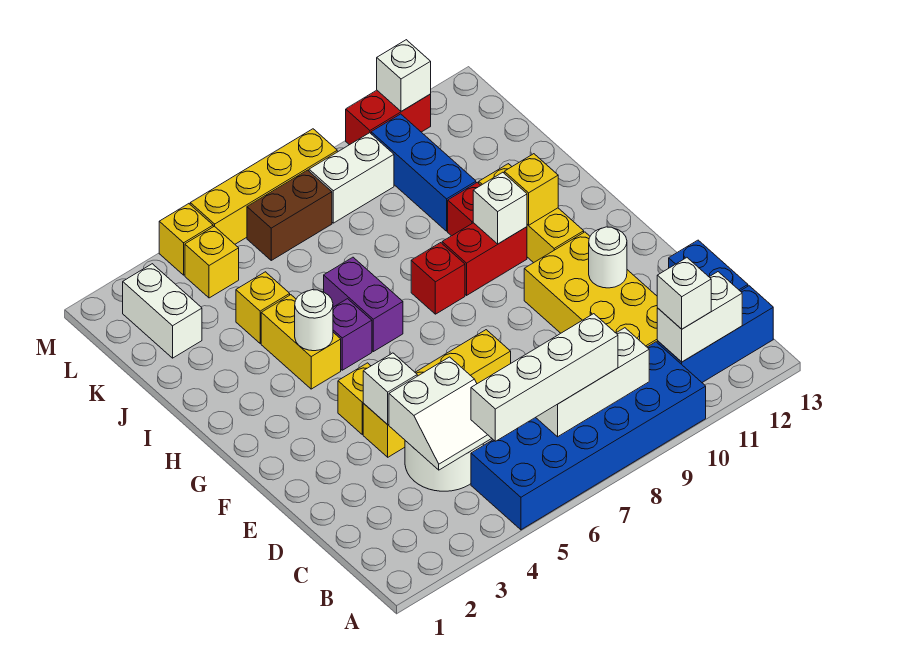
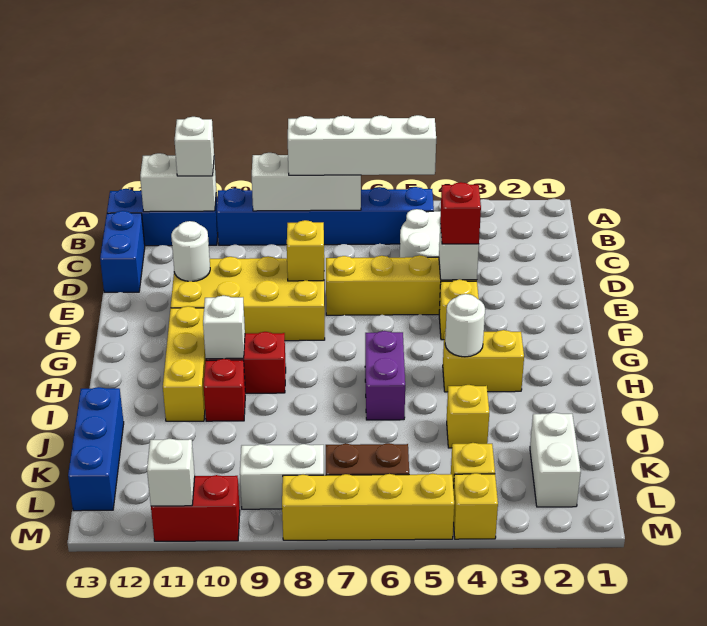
blue 2x6 brick [471,342,706,530] -> blue 1x6 brick [217,187,434,245]
white 2x2 slope [389,357,492,470] -> none
yellow 2x4 brick [524,232,658,347] -> yellow 2x4 brick turned to [171,256,325,341]
yellow 1x2 brick [261,295,341,389] -> yellow 1x2 brick turned to [443,330,524,392]
purple 1x1 brick [333,299,372,370] -> none
red 1x1 brick [411,243,465,314] -> red 1x1 brick moved to [440,182,481,244]
yellow 1x1 brick [504,154,558,225] -> yellow 1x1 brick moved to [287,220,324,281]
blue 1x3 brick [371,114,476,231] -> blue 1x3 brick moved to [68,387,124,511]

